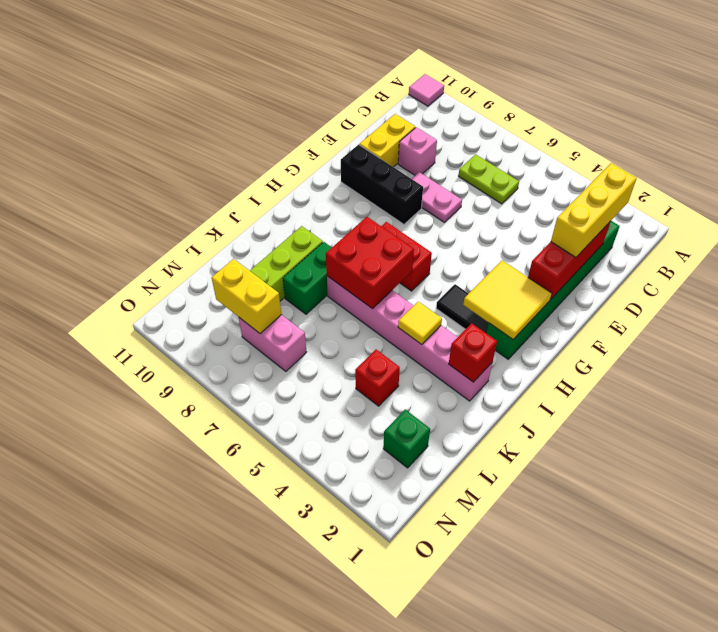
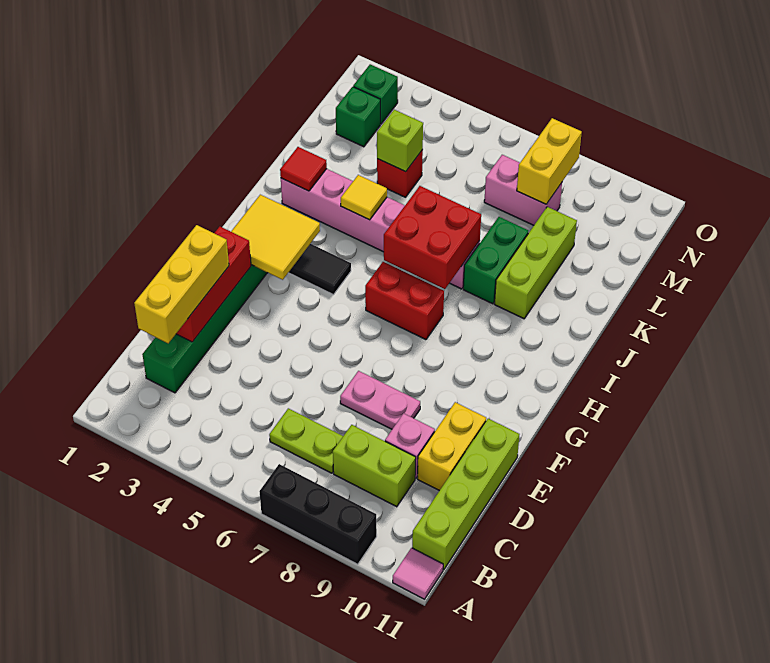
none -> lime 1x4 brick [412,419,519,570]
none -> lime 1x2 brick [333,425,416,507]
black 1x3 brick [341,145,423,224] -> black 1x3 brick moved to [259,464,377,564]
red 1x1 brick [449,323,497,382] -> red 1x1 tile [280,147,327,191]
none -> lime 1x1 brick [377,110,423,172]
yellow 1x2 brick [211,259,282,334] -> yellow 1x2 brick turned to [517,118,582,204]
none -> green 1x1 brick [353,64,398,124]

